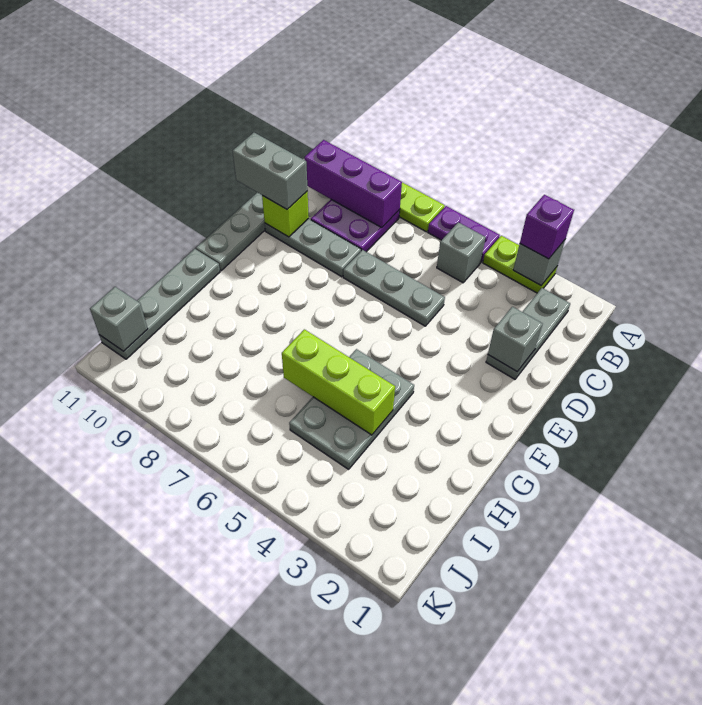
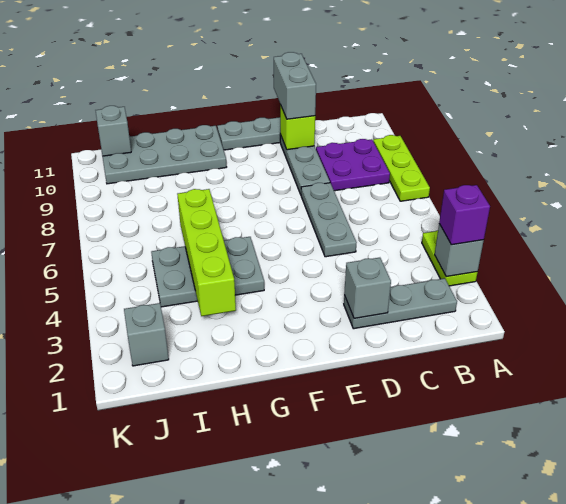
purple 1x2 plate [428,206,500,262] -> none
grey 1x1 brick [437,222,485,283] -> grey 1x1 brick moved to [124,303,169,366]
purple 1x3 brick [304,140,402,227] -> none
grey 1x4 plate [99,249,220,359] -> grey 2x4 plate [103,125,226,184]
lime 1x3 brick [282,329,395,435] -> lime 1x4 brick [177,189,236,316]

